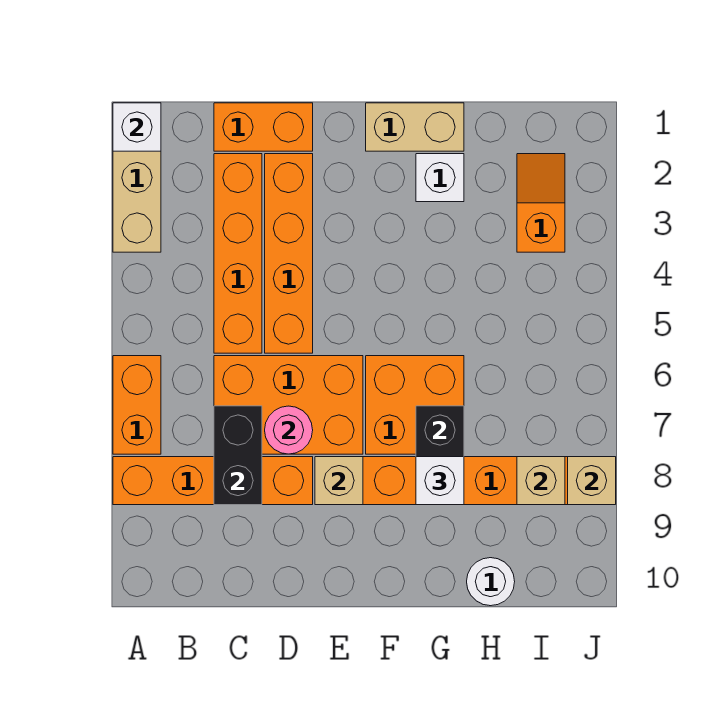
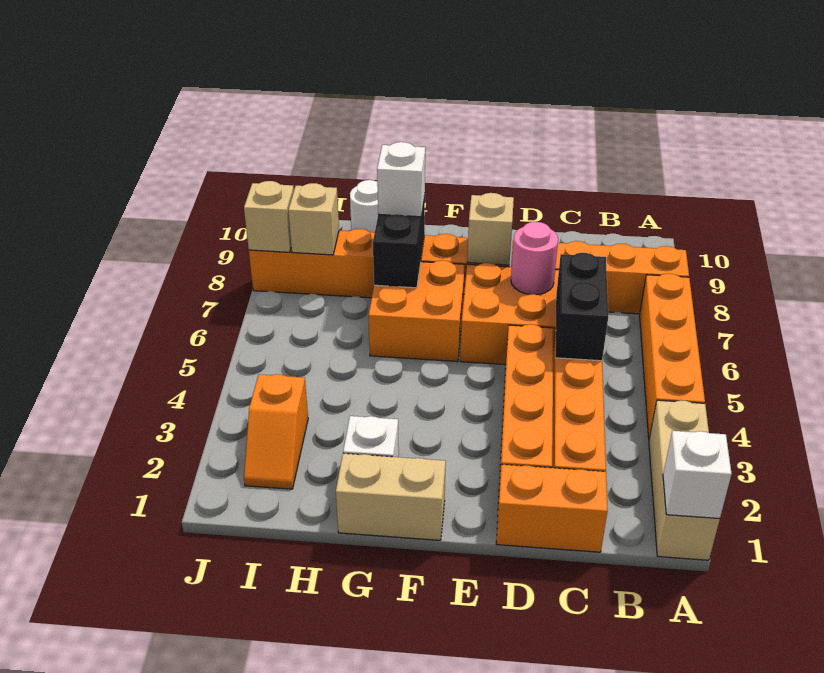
orange 1x2 brick [113,356,161,454] -> orange 1x4 brick [640,273,705,438]
black 1x2 brick [214,406,262,505] -> black 1x2 brick moved to [556,253,608,361]

